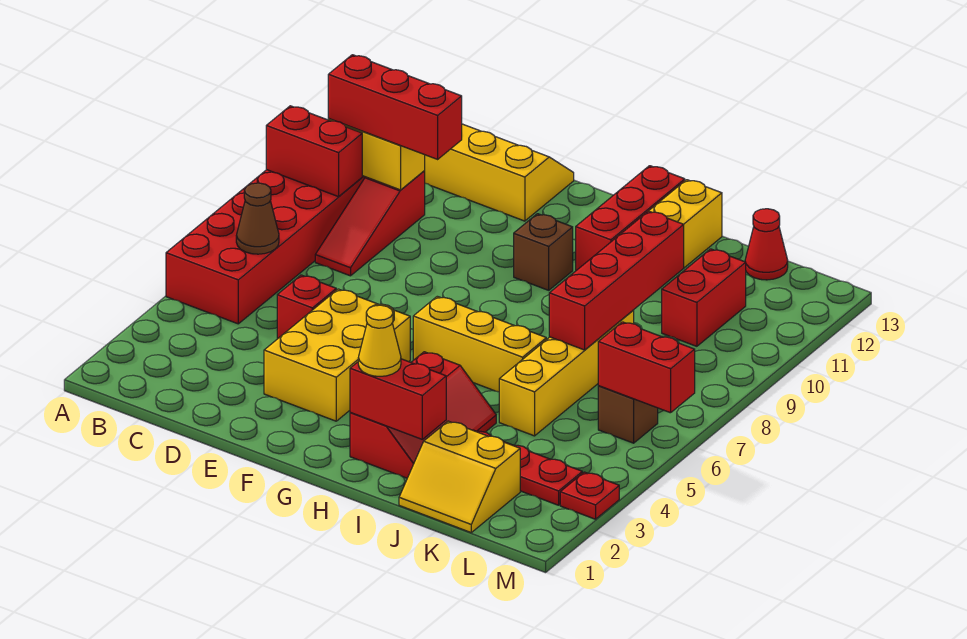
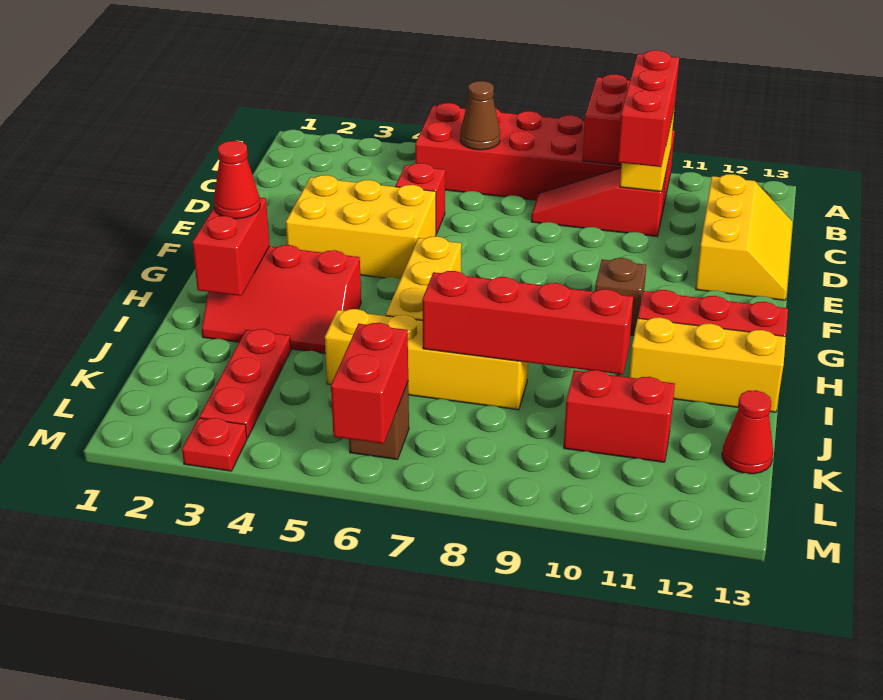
yellow 1x1 cone [358,305,401,376] -> red 1x1 cone [214,141,260,219]
yellow 2x2 slope [399,421,520,532] -> none

